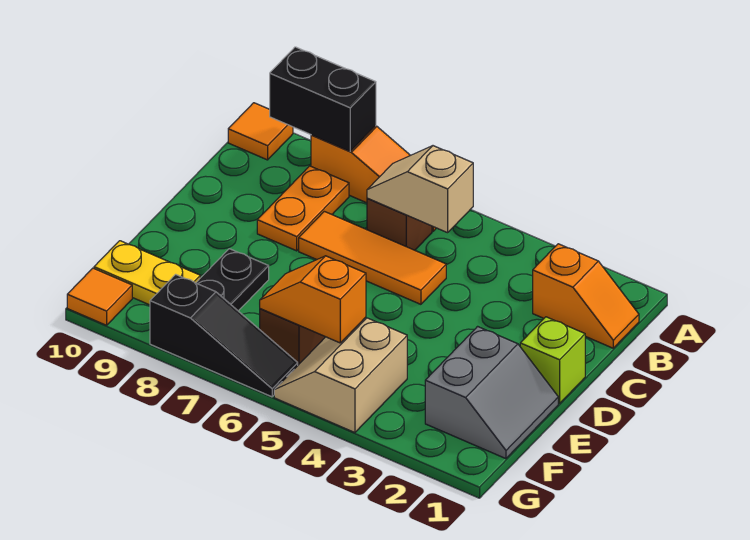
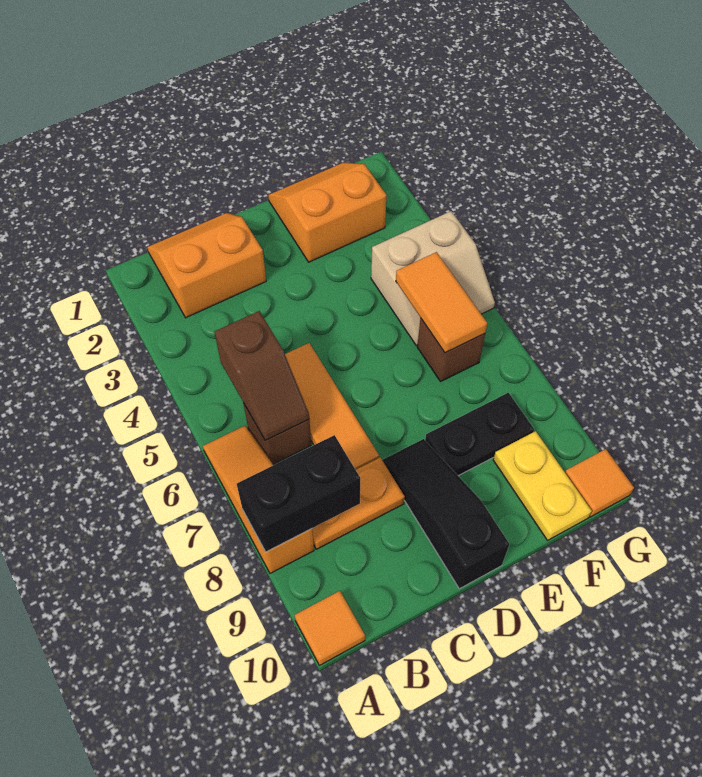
black 1x2 brick [270,47,376,151] -> black 1x2 brick turned to [237,435,360,552]
orange 1x2 slope [533,244,639,348] -> orange 2x2 slope [147,213,266,318]
tan 1x2 slope [367,146,473,233] -> brown 1x2 slope [215,311,309,440]
lime 1x1 brick [520,317,585,403] -> none
grey 2x2 slope [425,326,558,459] -> orange 2x2 slope [268,163,387,262]
orange 1x2 slope [260,256,366,343] -> orange 1x2 tile [396,252,487,353]
black 1x3 slope [150,274,298,397] -> black 1x3 slope moved to [382,439,509,589]

